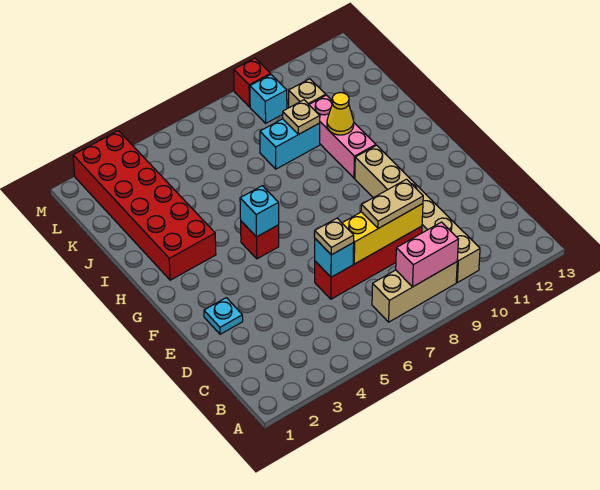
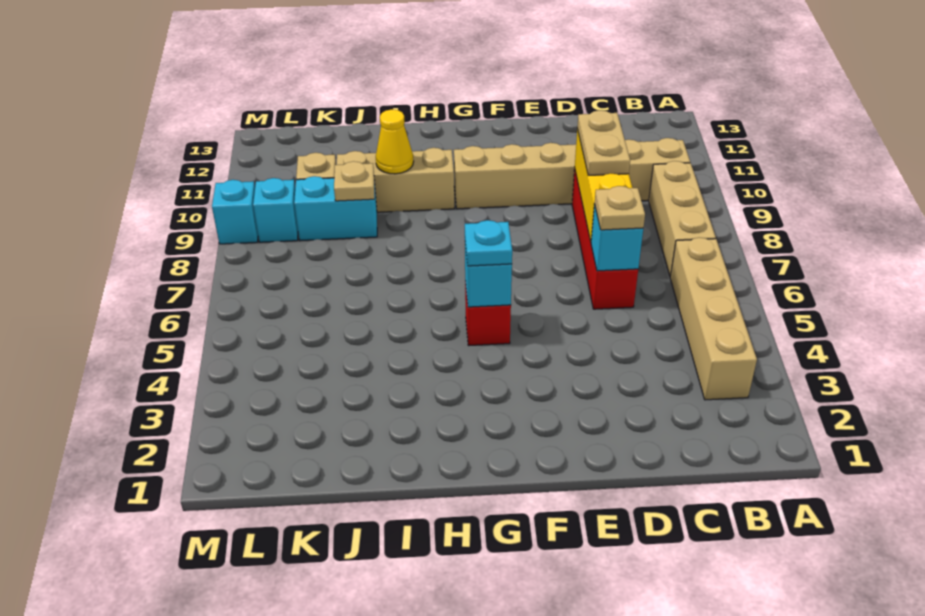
none -> tan 1x4 brick [670,238,757,400]
pink 1x2 brick [396,222,458,287] -> none
cyan 1x1 plate [204,298,243,334] -> cyan 1x1 plate moved to [465,220,512,266]
red 2x6 brick [73,131,216,280] -> none
pink 1x3 brick [309,95,376,178] -> tan 1x3 brick [337,148,454,212]
cyan 1x2 brick [260,119,320,169] -> cyan 1x2 brick turned to [294,176,377,241]
red 1x1 brick [234,58,270,107] -> cyan 1x1 brick [212,180,258,244]

